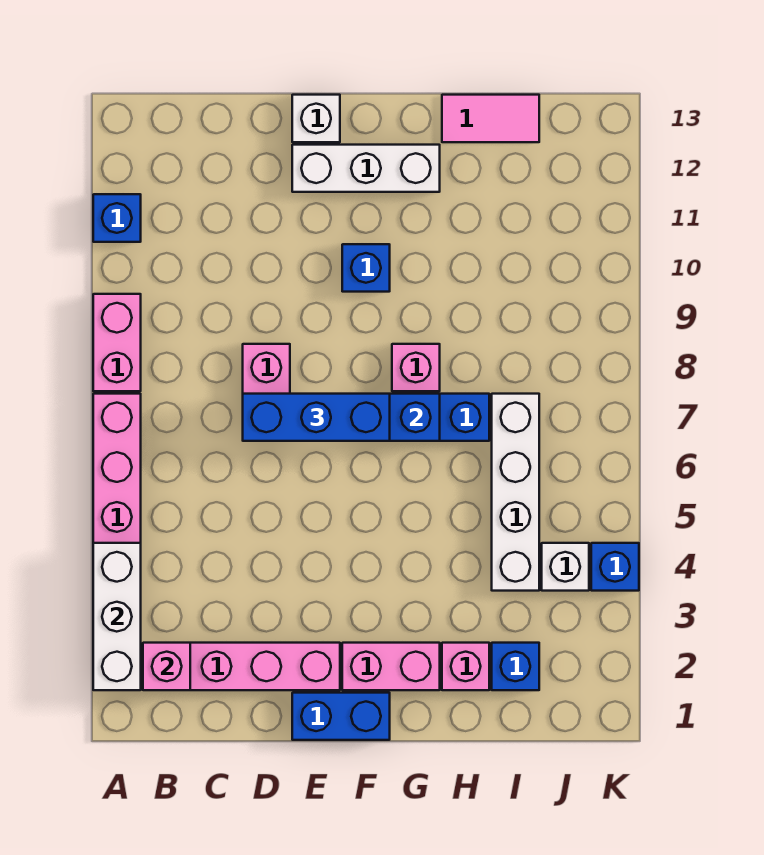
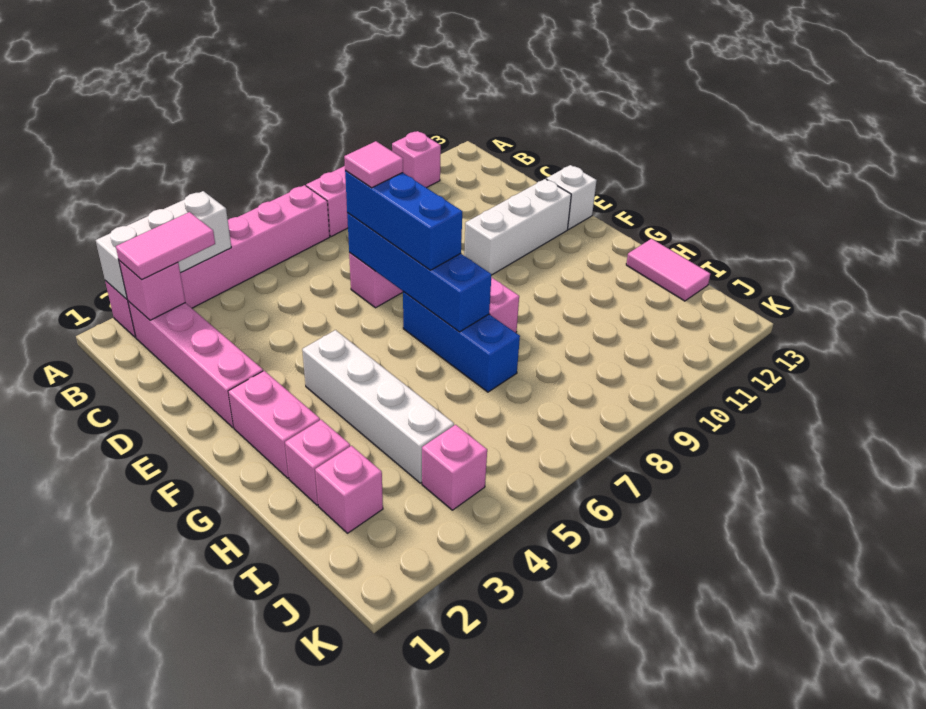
blue 1x1 brick [93,194,141,242] -> pink 1x1 brick [392,131,441,188]
none -> pink 1x2 tile [116,212,215,280]
none -> pink 1x1 tile [344,141,403,188]
blue 1x2 brick [292,693,390,740] -> none
white 1x3 brick [292,145,440,192] -> white 1x3 brick turned to [464,179,571,275]
blue 1x1 brick [342,244,390,292] -> none
blue 1x1 brick [492,643,539,690] -> pink 1x1 brick [315,446,383,533]
white 1x4 brick [492,394,539,591] -> white 1x4 brick turned to [302,330,454,483]
white 1x1 brick [542,543,589,591] -> pink 1x1 brick [422,425,487,510]
blue 1x1 brick [591,543,639,591] -> none

